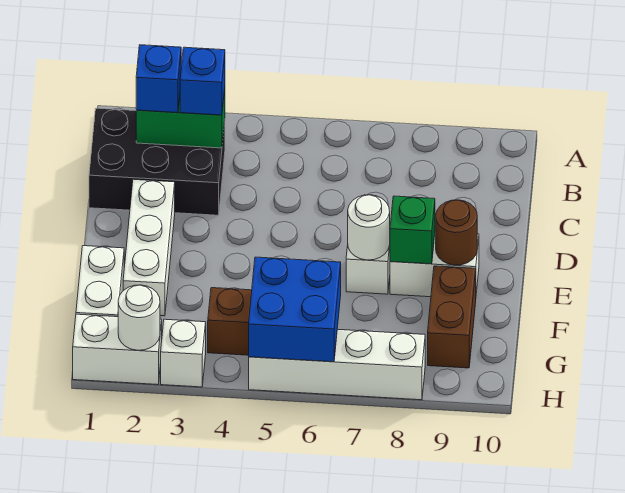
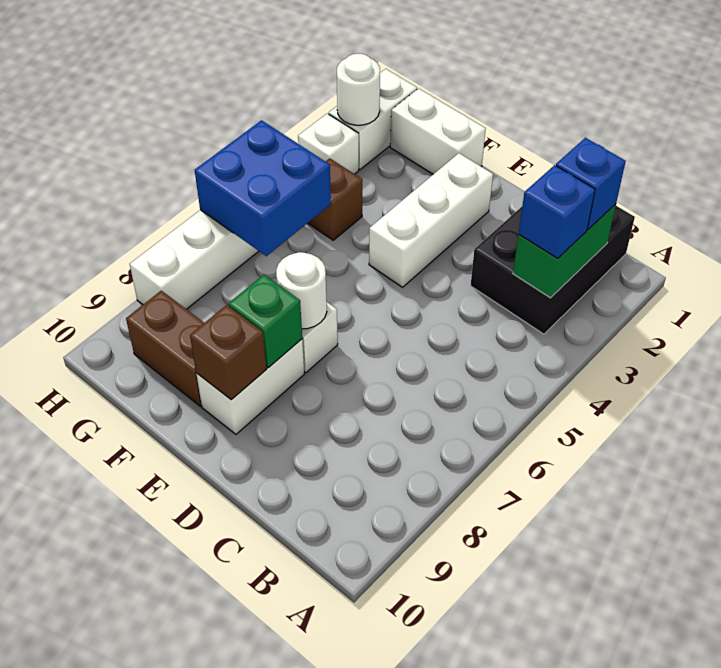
white 1x3 brick [123,179,175,316] -> white 1x3 brick turned to [369,153,493,287]
brown 1x1 round brick [436,200,477,265] -> brown 1x1 brick [190,305,266,400]

